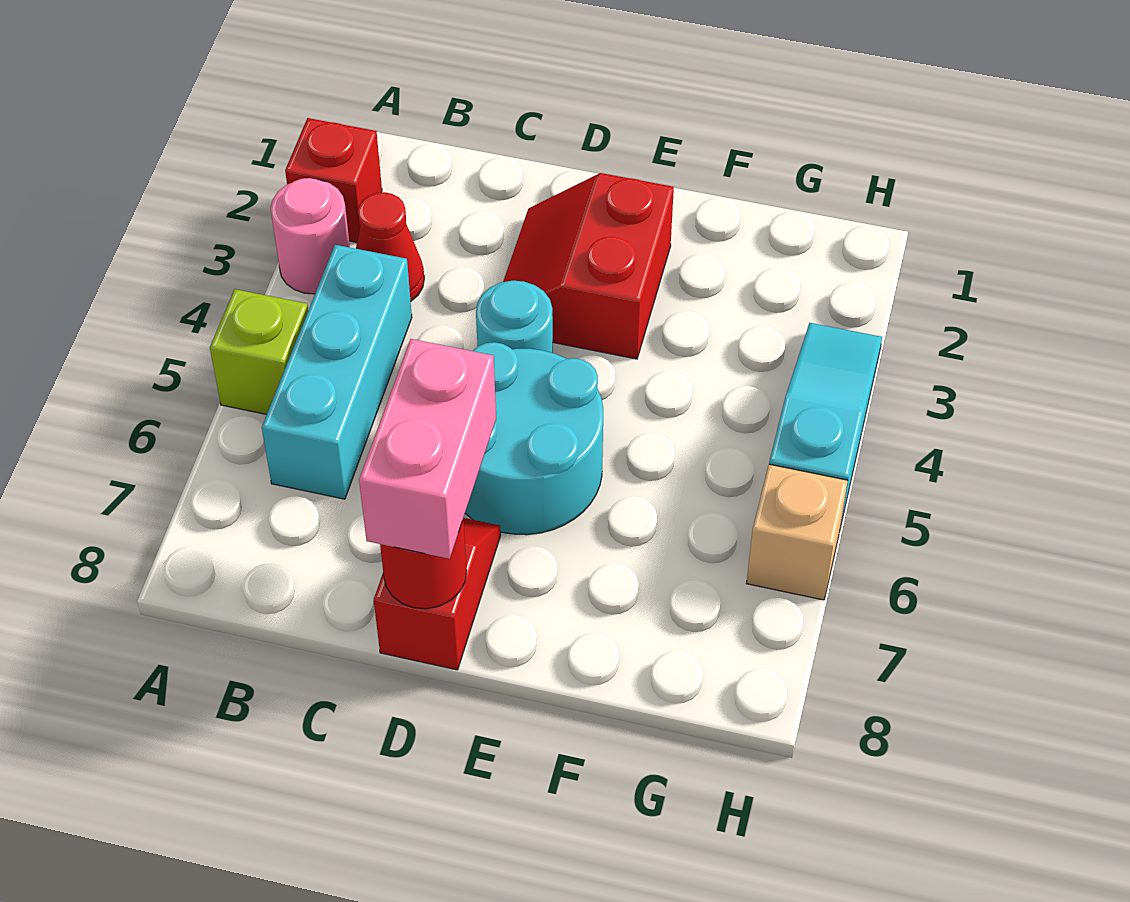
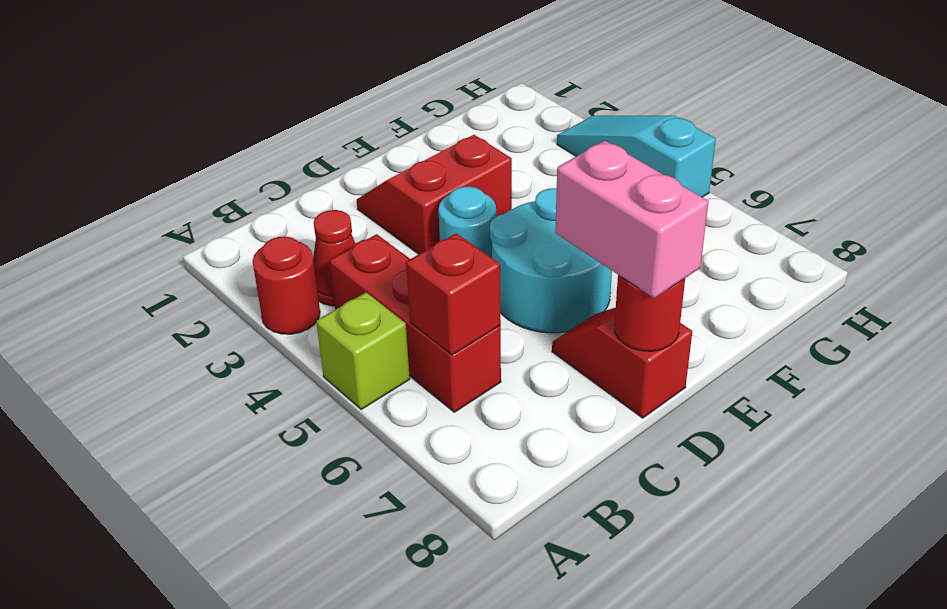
red 1x1 brick [285,118,382,242] -> red 1x1 brick moved to [406,233,501,355]
pink 1x1 round brick [271,178,350,294] -> red 1x1 round brick [253,236,320,334]
cyan 1x3 brick [262,245,412,499] -> red 1x3 brick [329,234,501,412]
red 2x2 slope [503,173,674,359] -> red 2x2 slope turned to [357,135,512,254]
tan 1x1 brick [747,464,848,600] -> none

